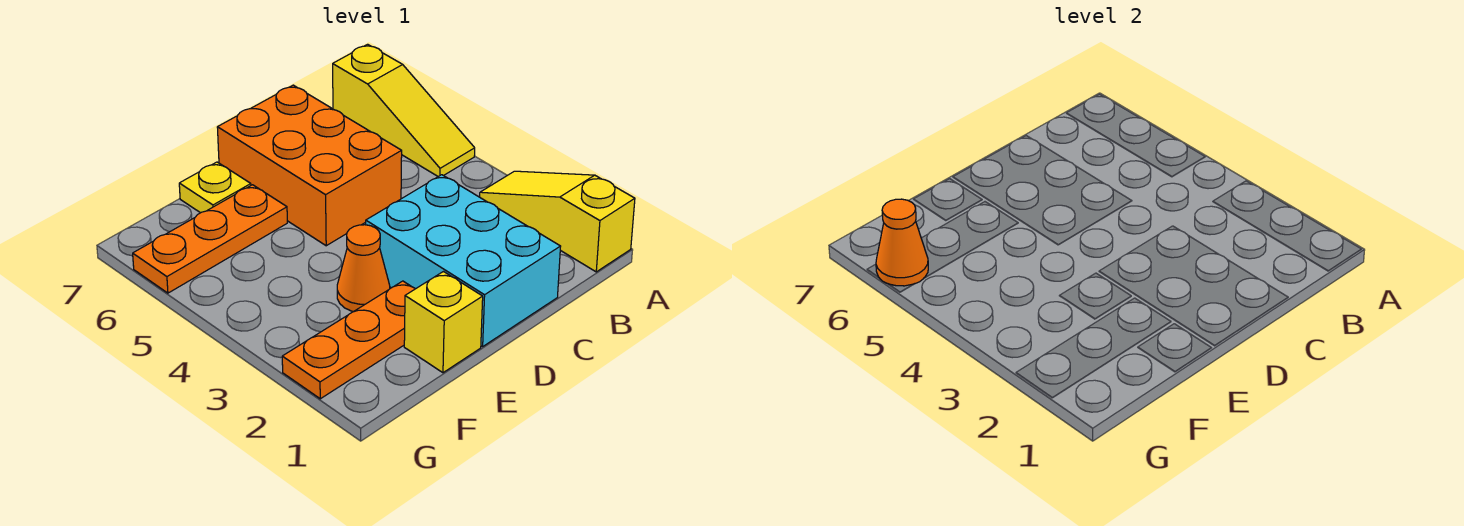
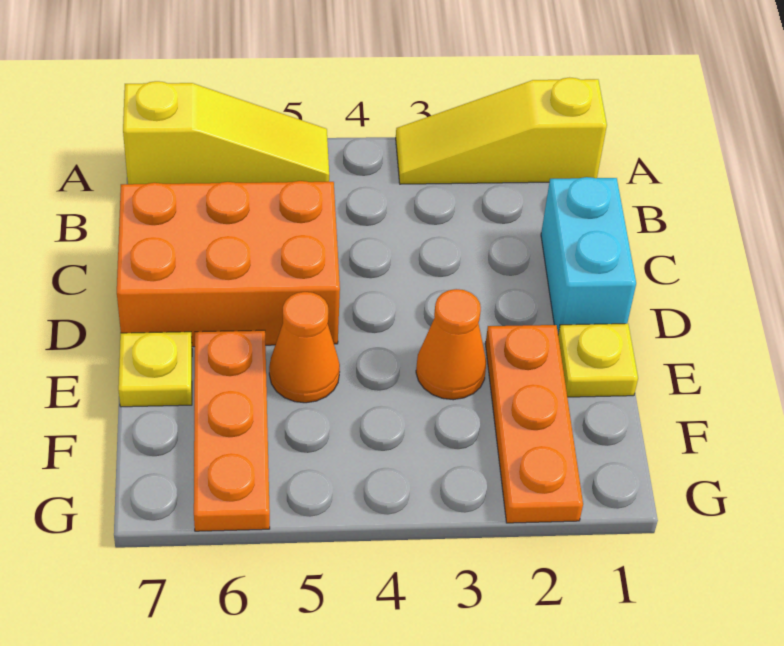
cyan 2x3 brick [366,175,561,347] -> cyan 1x2 brick [541,177,636,333]
yellow 1x1 brick [404,272,483,373] -> yellow 1x1 plate [558,324,638,397]
orange 1x1 cone [876,199,928,286] -> orange 1x1 cone moved to [269,292,340,403]

